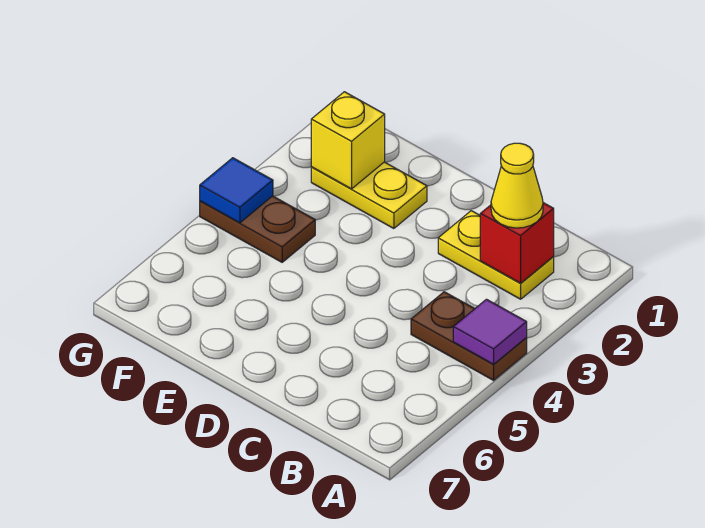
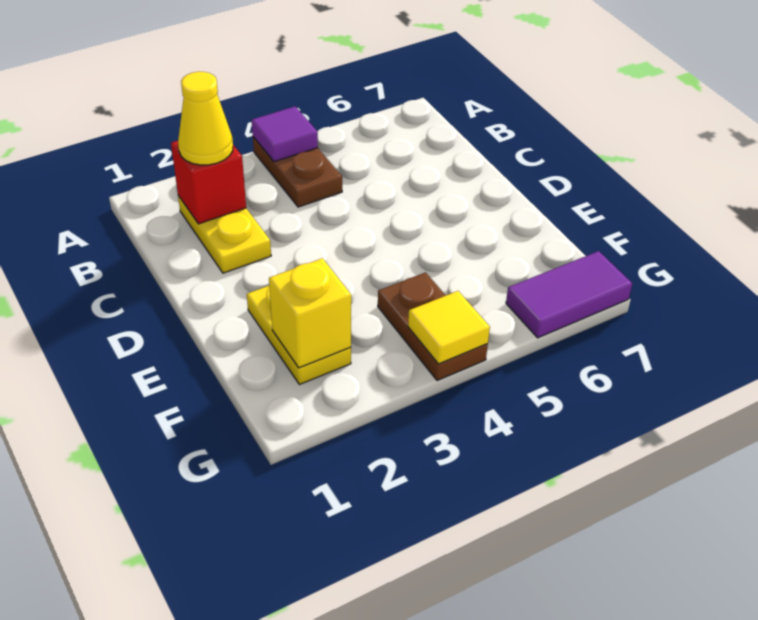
blue 1x1 tile [200,158,273,223] -> yellow 1x1 tile [408,291,490,364]
none -> purple 1x2 tile [506,251,632,338]

